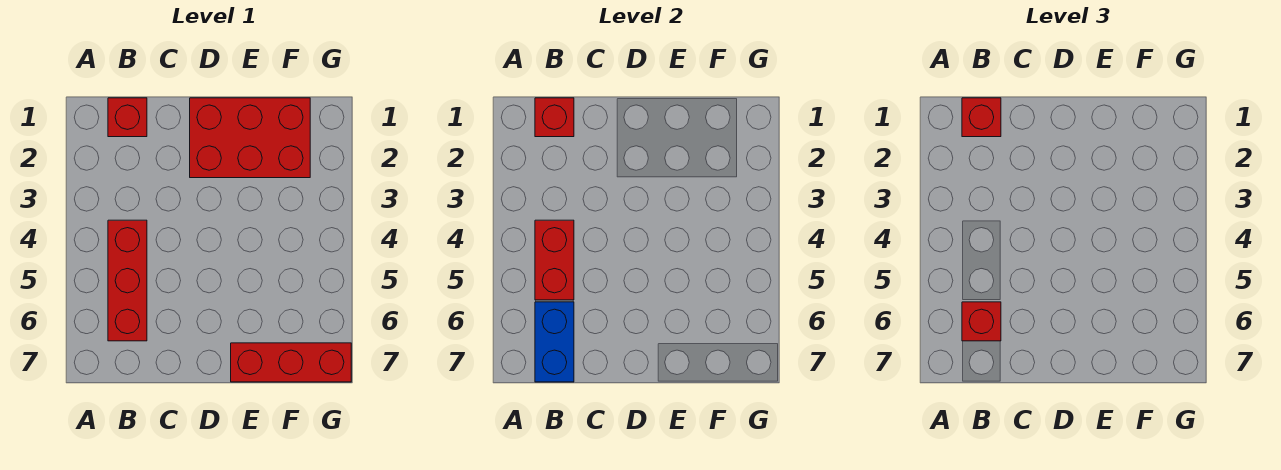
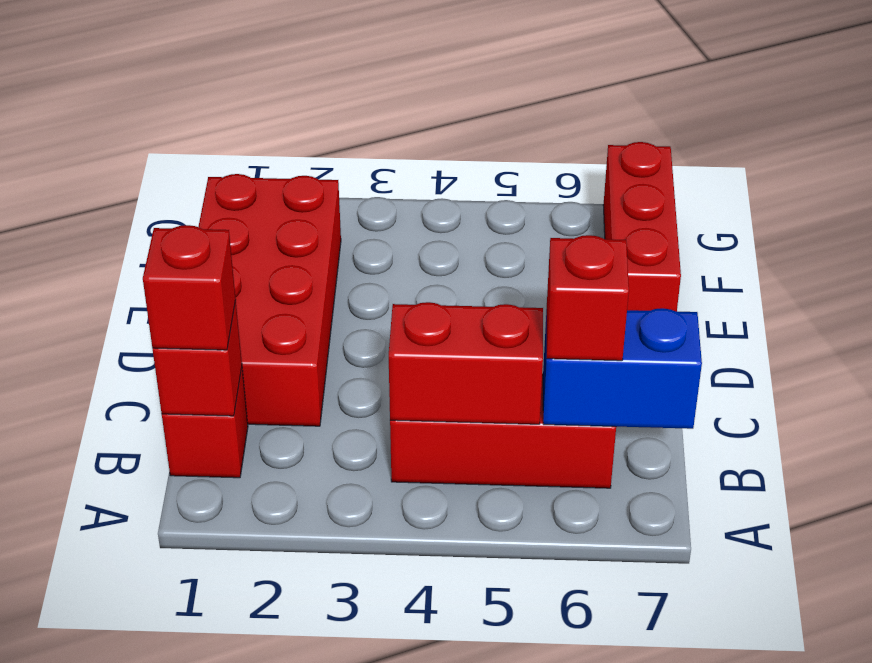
red 2x3 brick [190,98,310,178] -> red 2x4 brick [198,174,341,426]

